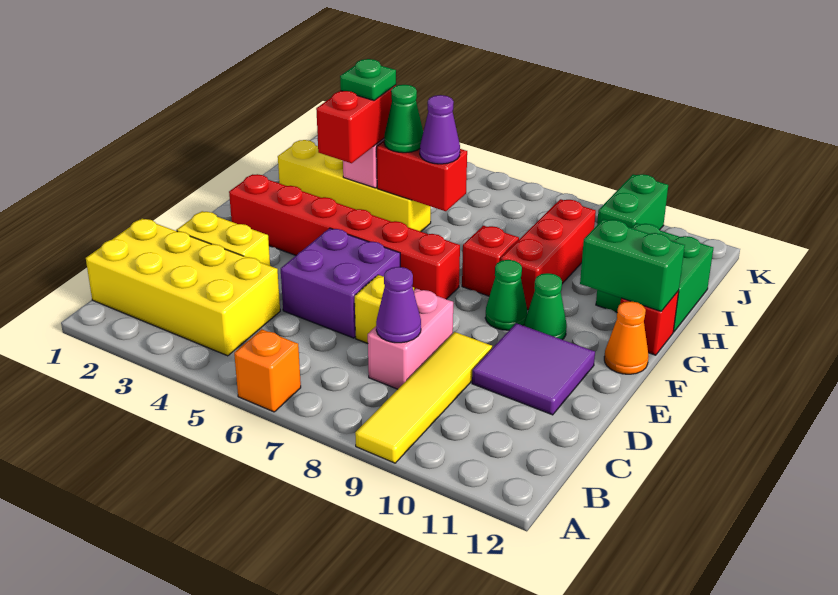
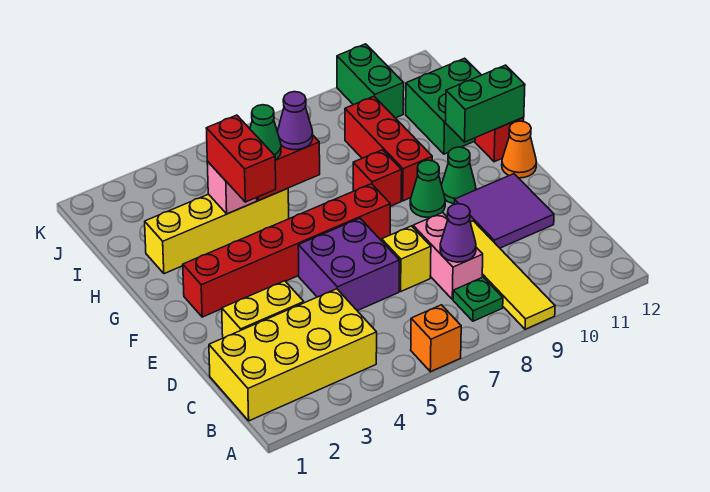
green 1x1 plate [340,59,396,100] -> green 1x1 plate moved to [453,277,503,321]

